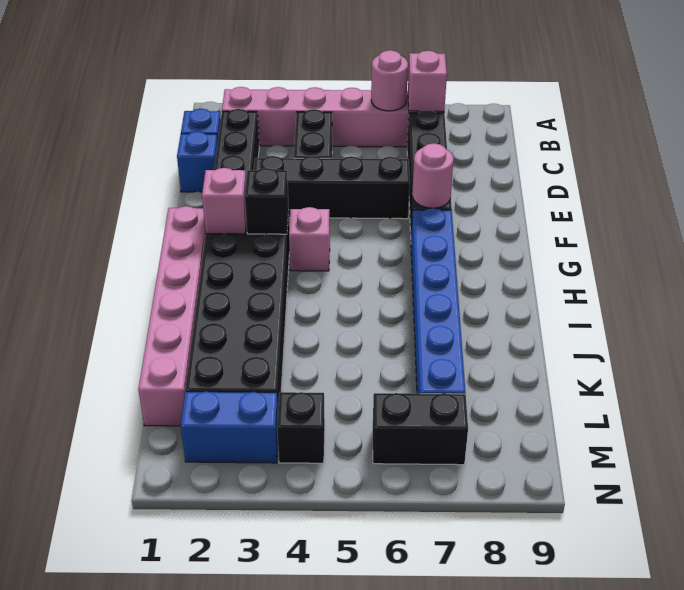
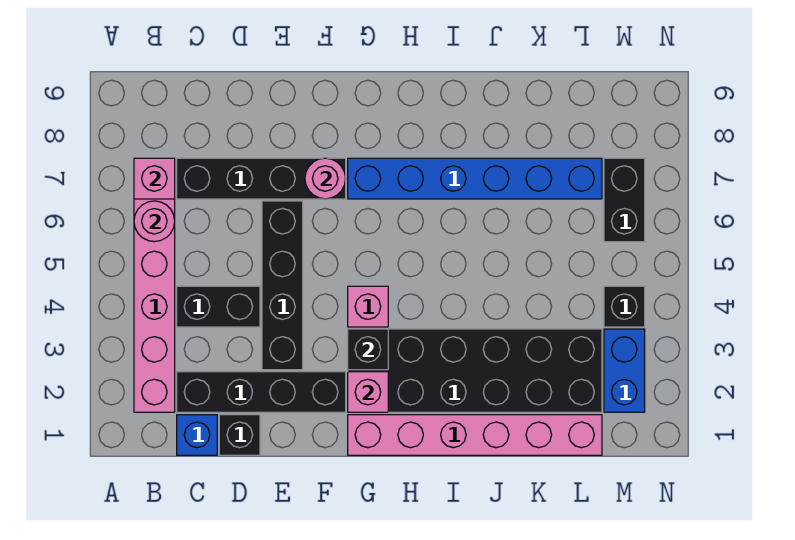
blue 1x1 brick [177,131,218,192] -> black 1x1 brick [219,415,260,455]

